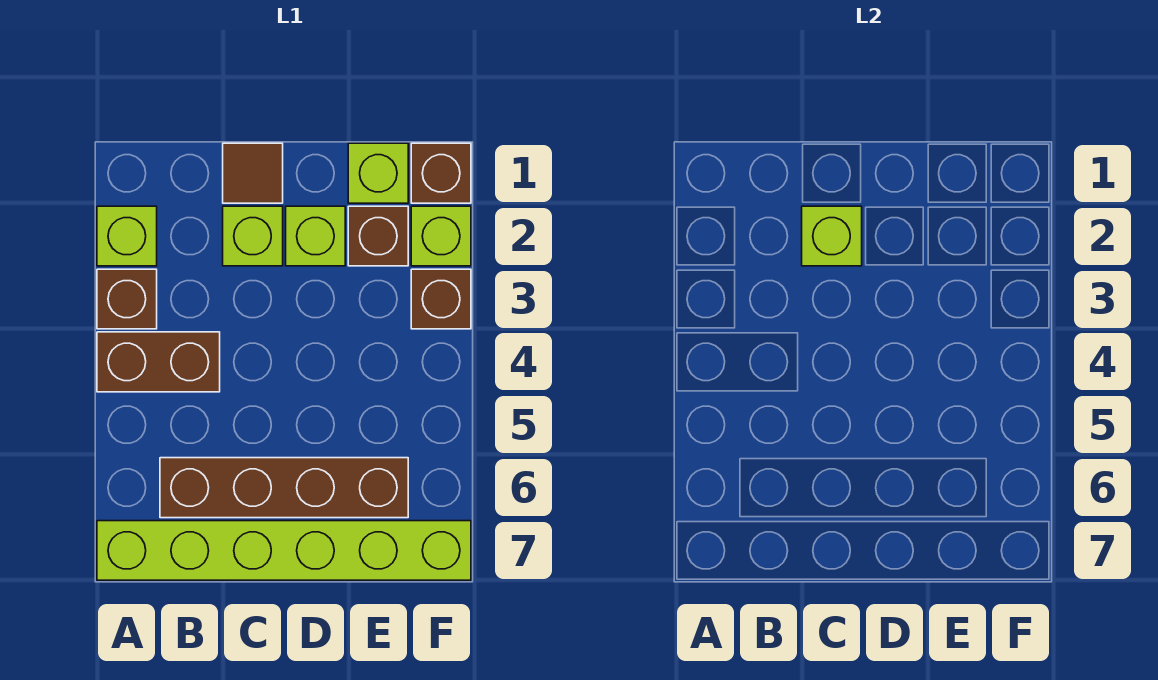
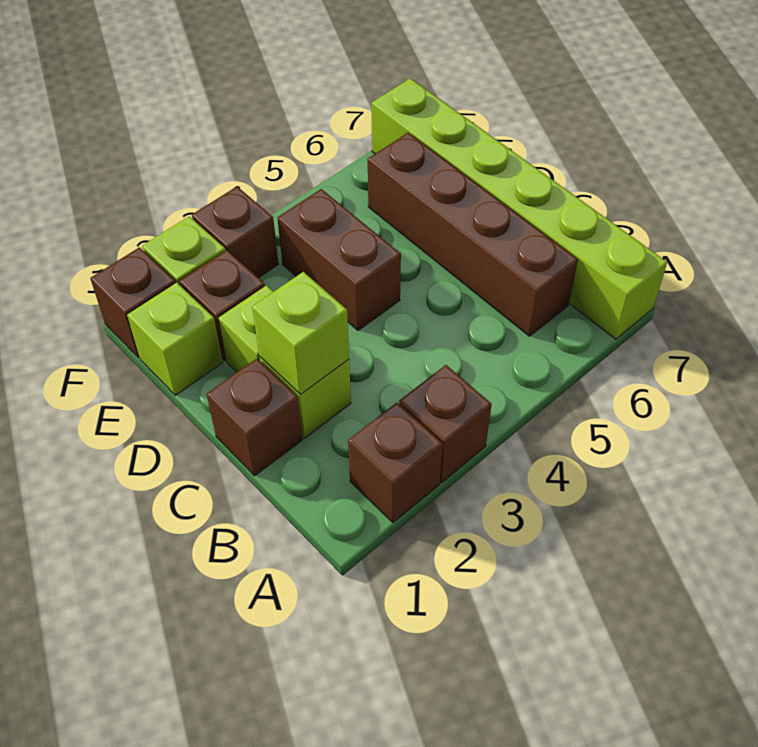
lime 1x1 brick [97,206,157,266] -> brown 1x1 brick [348,403,442,523]
brown 1x2 brick [97,332,220,392] -> brown 1x2 brick moved to [277,189,401,330]
brown 1x1 tile [223,143,283,203] -> brown 1x1 brick [207,359,303,476]

